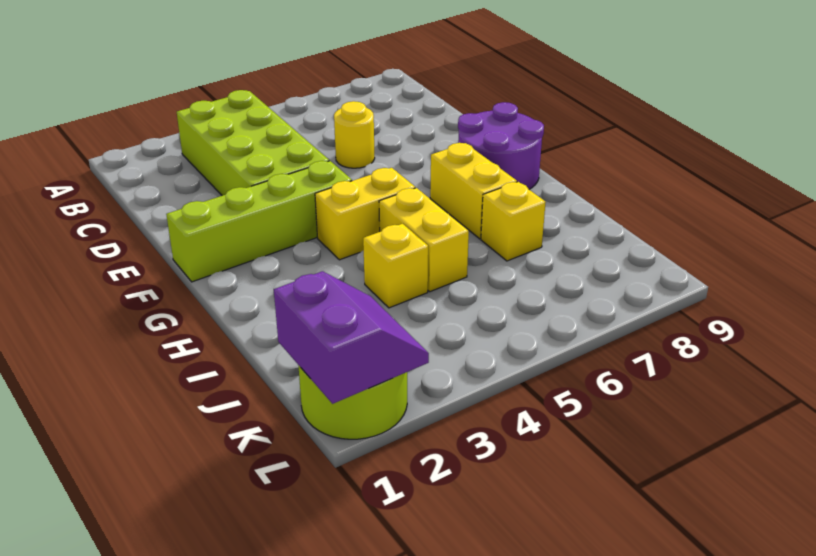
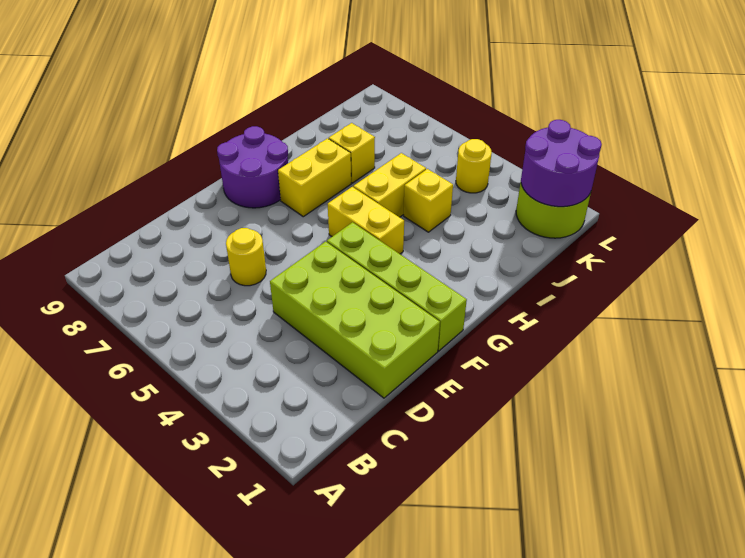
lime 2x4 brick [177,90,329,196] -> lime 2x4 brick turned to [270,242,440,398]
purple 2x2 slope [274,271,429,404] -> purple 2x2 round brick [521,120,602,207]
none -> yellow 1x1 round brick [456,139,492,193]

